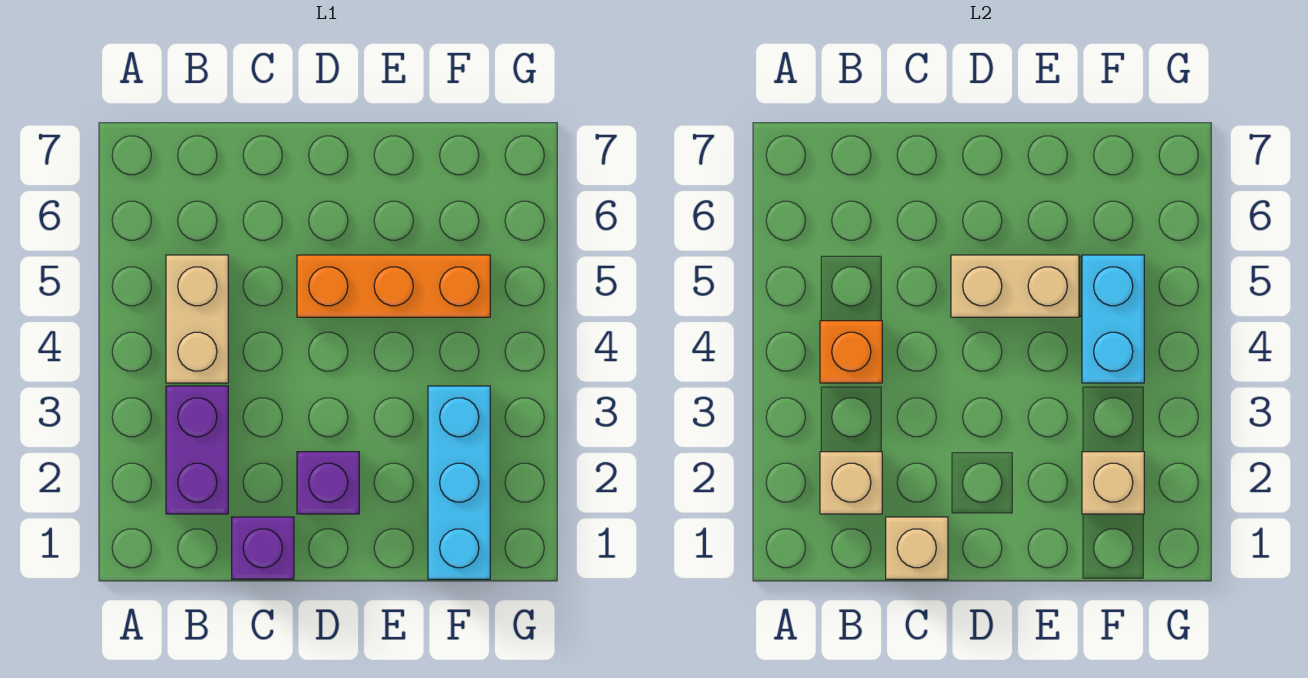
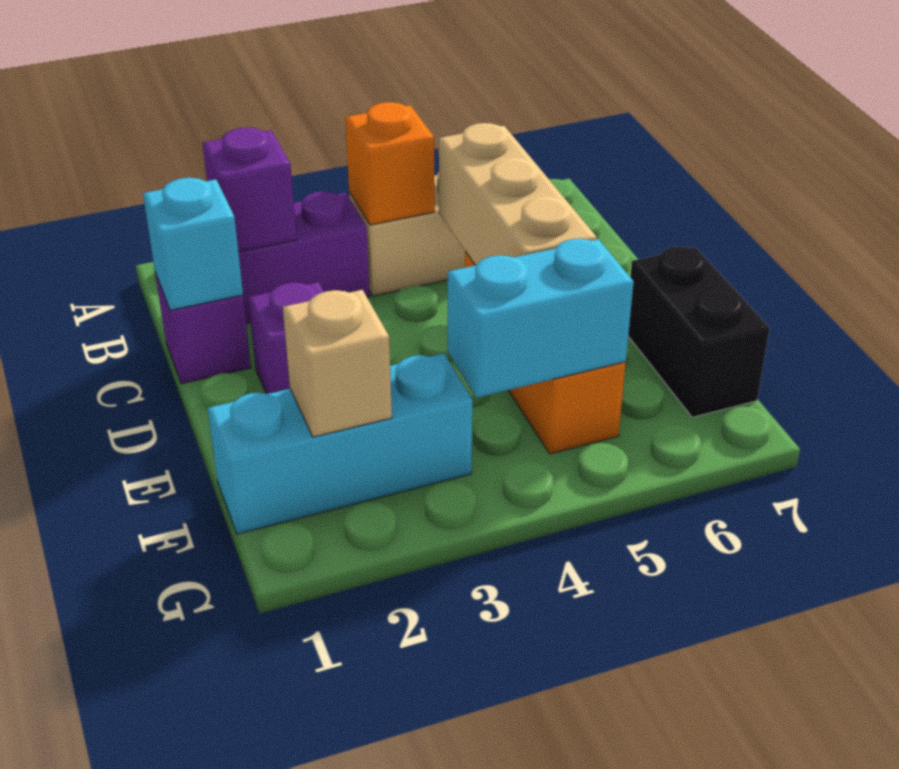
tan 1x1 brick [820,452,882,514] -> purple 1x1 brick [202,127,297,252]
tan 1x1 brick [886,517,948,579] -> cyan 1x1 brick [143,178,243,310]
tan 1x2 brick [951,255,1079,317] -> tan 1x3 brick [439,123,597,265]
none -> black 1x2 brick [628,247,770,417]

